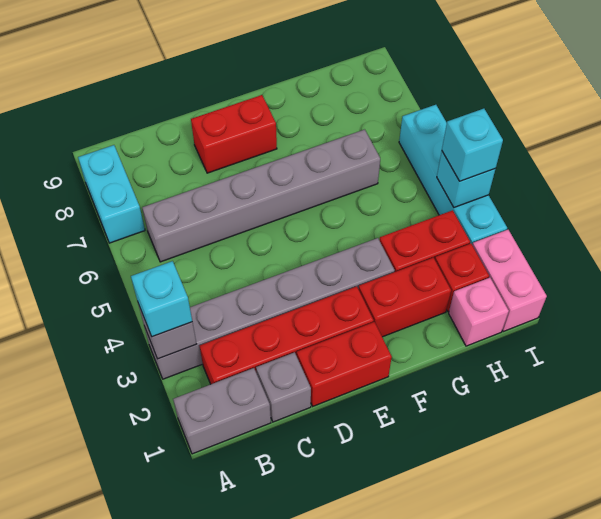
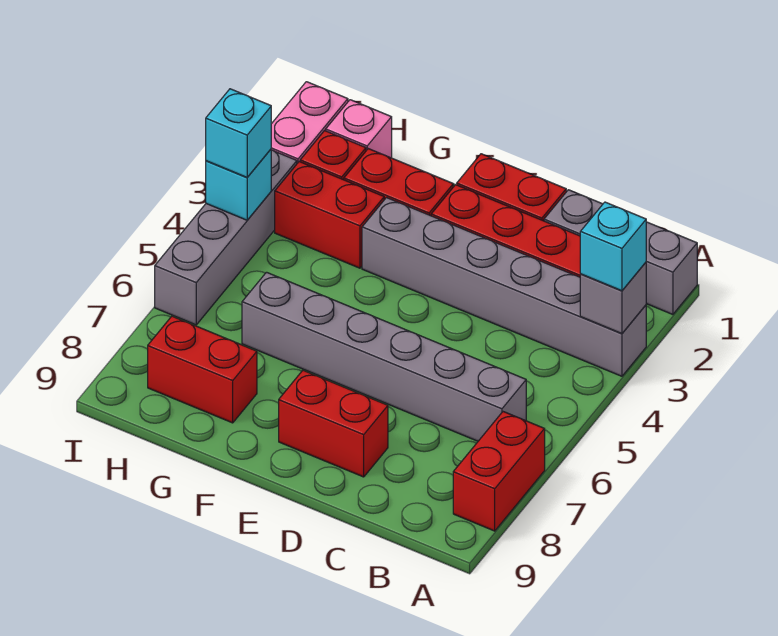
cyan 1x2 brick [78,145,145,243] -> red 1x2 brick [453,412,545,531]
none -> red 1x2 brick [148,316,257,423]
cyan 1x4 brick [399,105,507,245] -> grey 1x4 brick [155,150,297,325]

